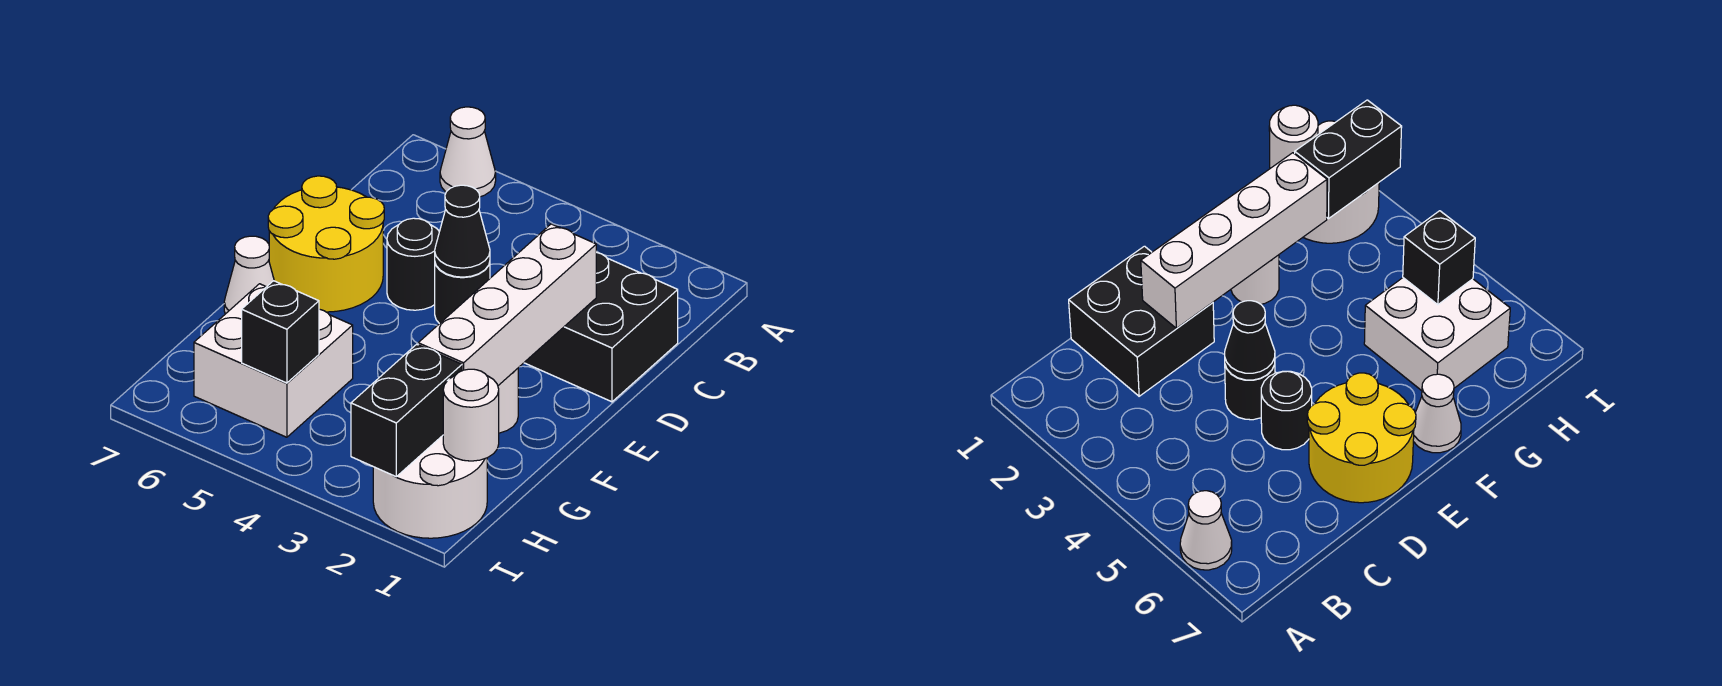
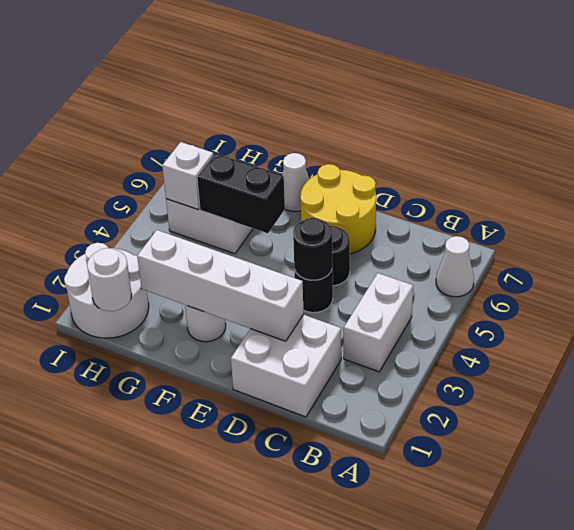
none -> white 1x2 brick [344,273,413,372]
black 2x2 brick [524,252,678,402] -> white 2x2 brick [231,315,341,417]
black 1x1 cone [435,185,490,277] -> black 1x1 round brick [293,218,332,280]
black 1x2 brick [351,344,462,477] -> black 1x2 brick moved to [197,153,285,233]
black 1x1 brick [242,281,319,383] -> white 1x1 brick [162,142,213,209]

